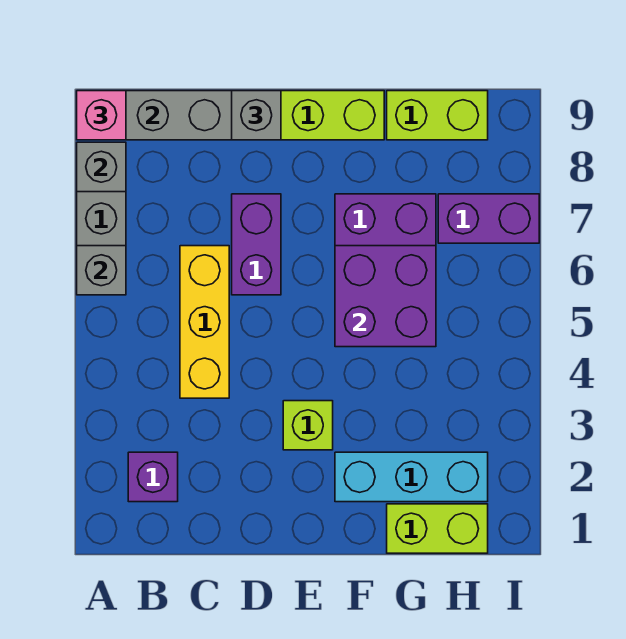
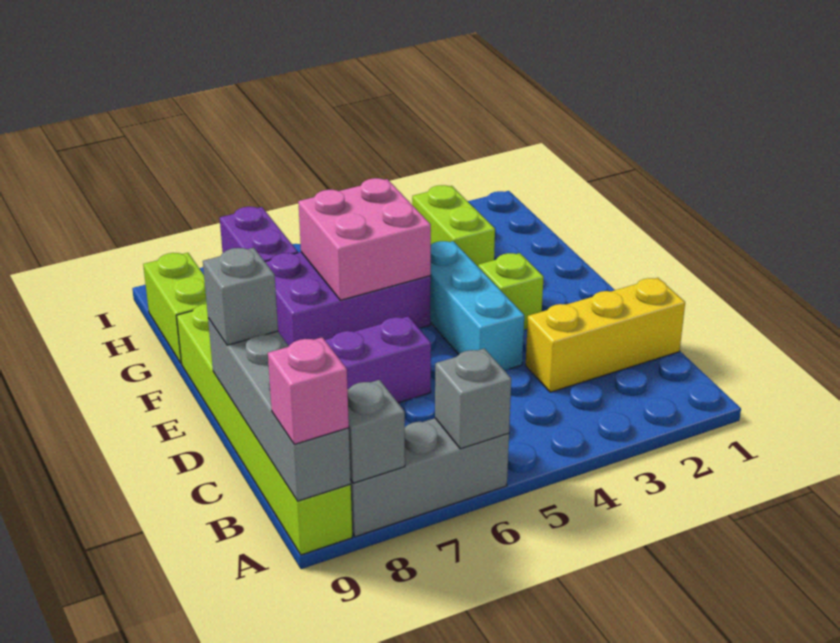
purple 1x1 brick [128,452,178,502] -> none
yellow 1x3 brick [180,246,229,398] -> yellow 1x3 brick moved to [526,278,685,392]
cyan 1x3 brick [335,452,488,502] -> cyan 1x3 brick moved to [430,241,524,370]
purple 2x2 brick [335,246,436,347] -> pink 2x2 brick [298,178,431,300]
lime 1x2 brick [387,504,488,553] -> lime 1x2 brick moved to [412,185,495,266]

